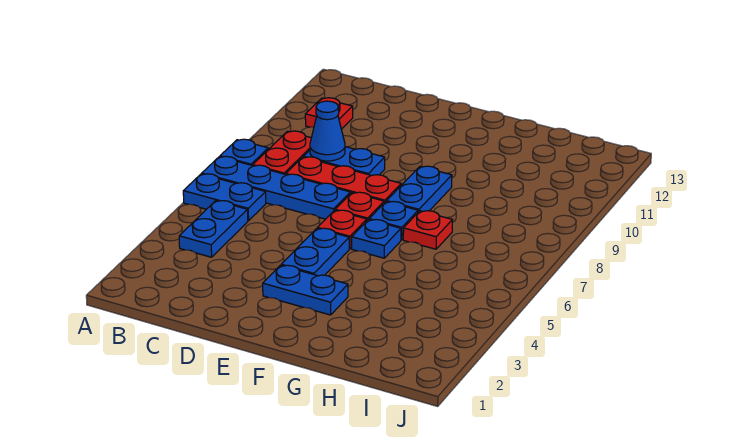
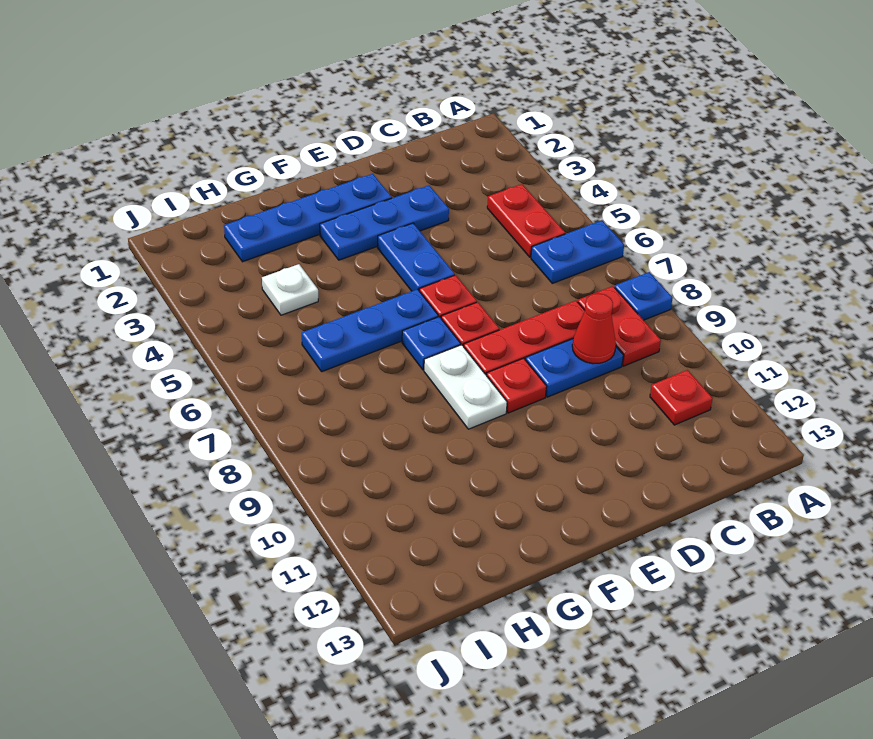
blue 1x4 plate [202,156,350,219] -> blue 1x4 plate moved to [224,174,392,262]
blue 1x2 plate [179,201,248,257] -> red 1x2 plate [487,184,565,257]
blue 1x1 cone [310,101,345,161] -> red 1x1 cone [572,293,616,364]
blue 1x2 plate [263,265,348,315] -> blue 1x3 plate [320,185,449,260]
blue 1x1 plate [352,220,401,258] -> blue 1x3 plate [302,289,438,372]
blue 1x2 plate [387,166,452,212] -> white 1x2 plate [424,345,507,429]
red 1x1 plate [403,211,453,249] -> red 1x1 plate moved to [486,358,547,413]
none -> white 1x1 plate [262,264,318,315]

